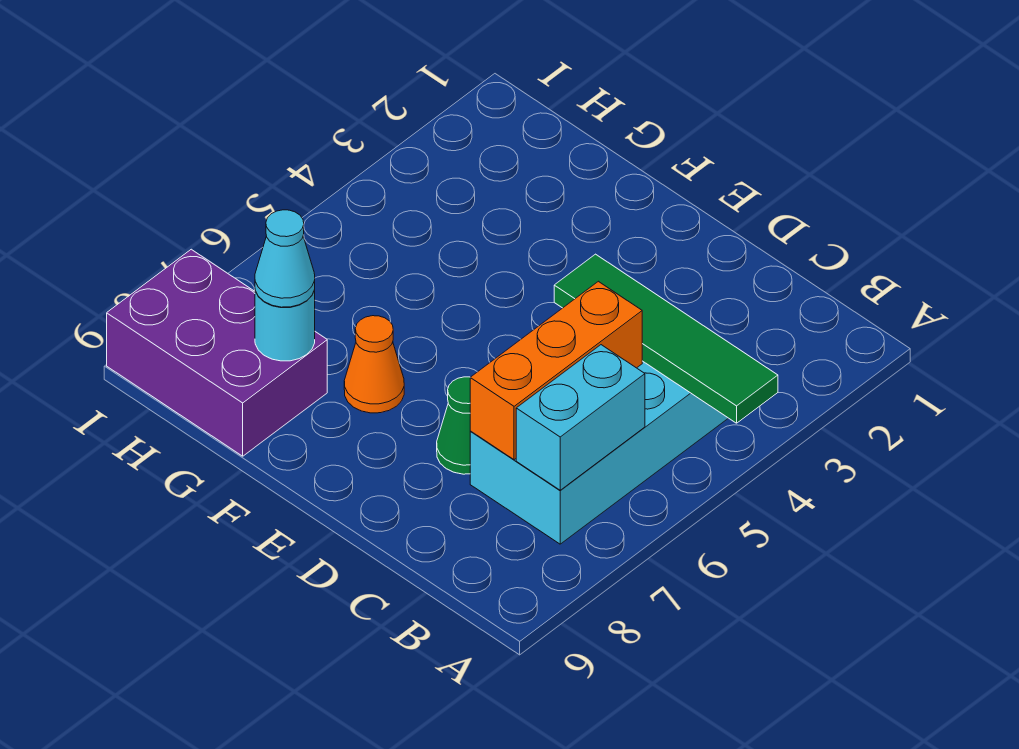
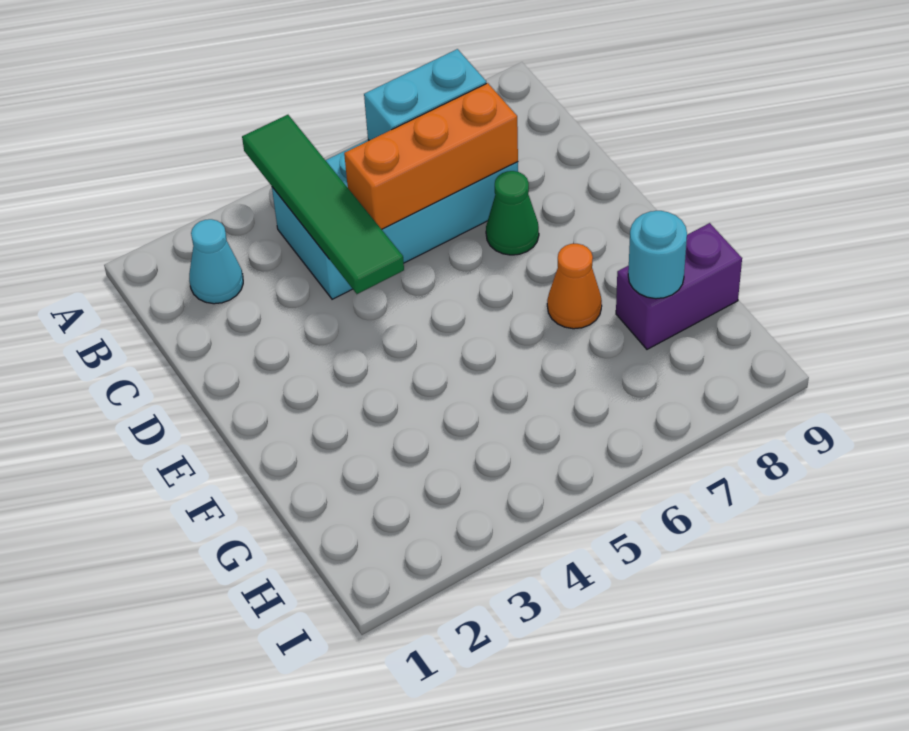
purple 2x3 brick [107,249,327,456] -> purple 1x2 brick [616,223,742,349]
cyan 1x1 cone [255,210,315,307] -> cyan 1x1 cone moved to [189,219,243,304]

